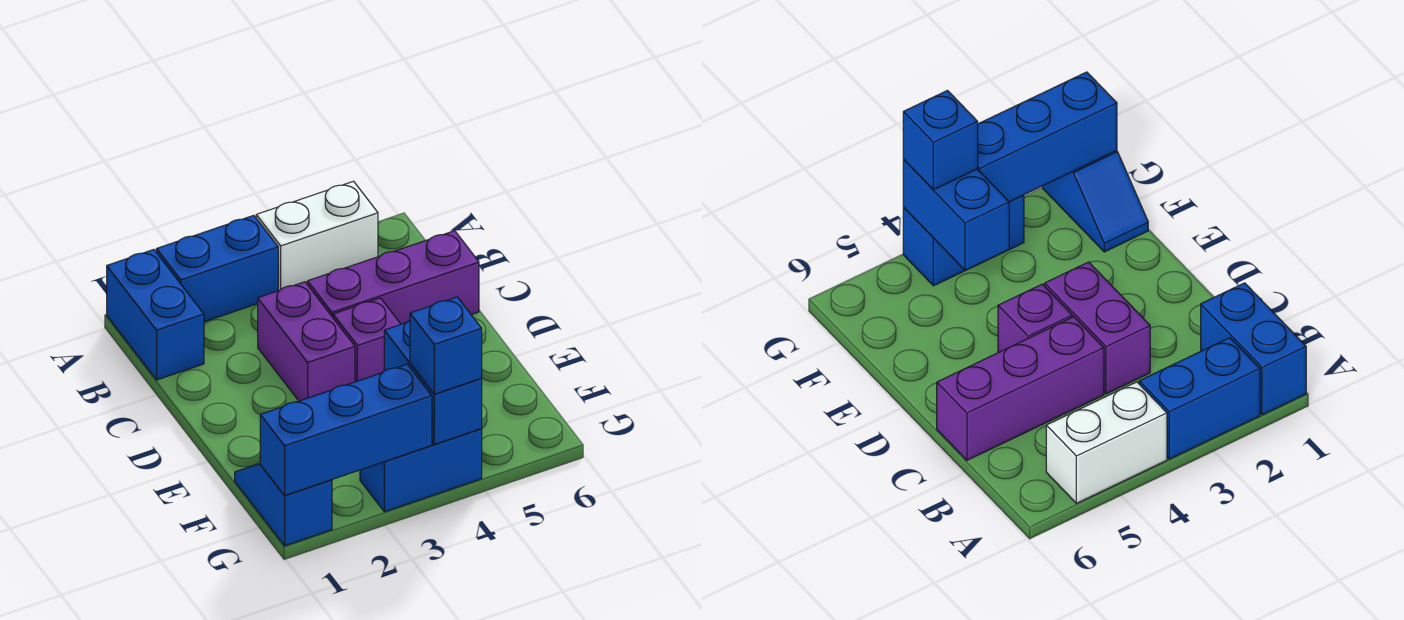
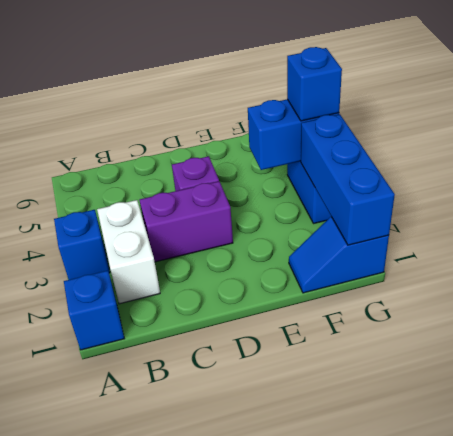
blue 1x2 brick [107,250,204,380] -> blue 1x1 brick [64,271,124,350]
blue 1x2 brick [156,215,278,322] -> blue 1x1 brick [54,210,110,280]
white 1x2 brick [256,181,378,291] -> white 1x2 brick moved to [97,200,160,304]
purple 1x3 brick [307,231,479,324] -> none

